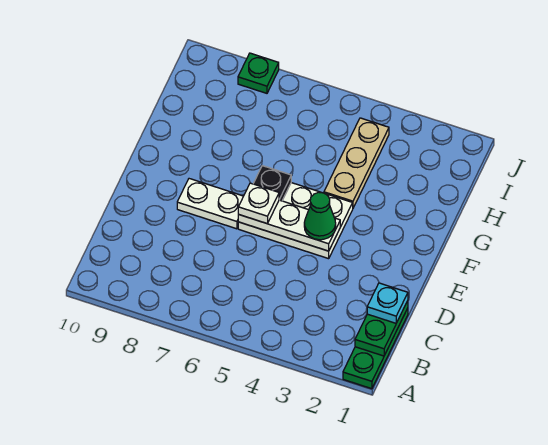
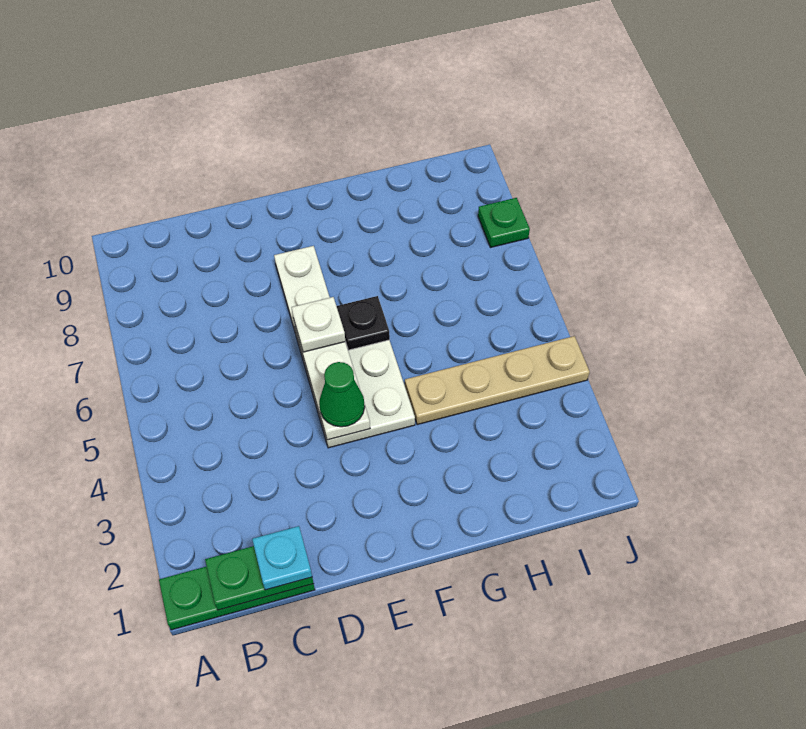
tan 1x3 plate [324,118,389,208] -> tan 1x4 plate [405,336,590,425]

